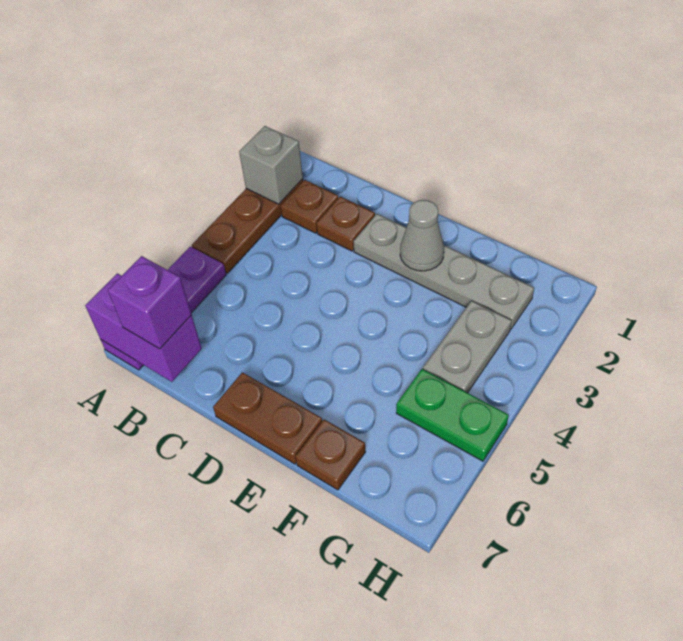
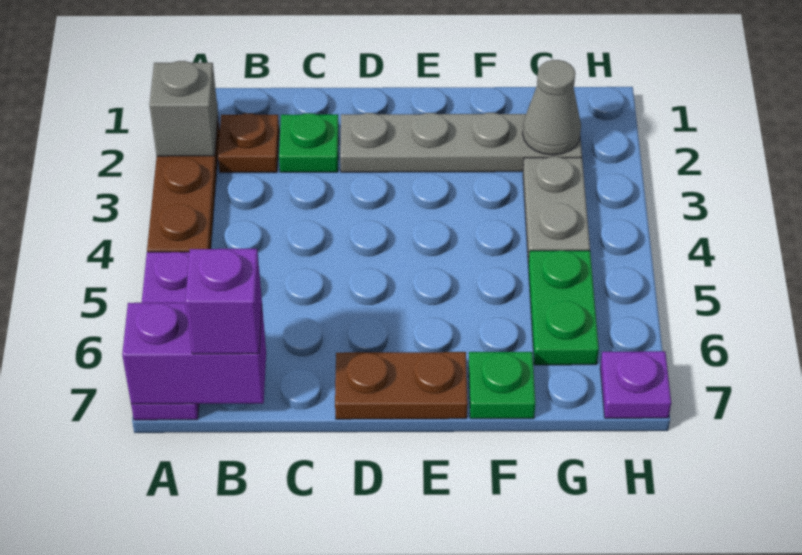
brown 1x1 plate [316,197,375,251] -> green 1x1 plate [279,113,339,172]
grey 1x1 cone [400,200,444,271] -> grey 1x1 cone moved to [523,60,581,155]
brown 1x1 plate [296,419,365,490] -> green 1x1 plate [468,352,535,419]
green 1x2 plate [396,369,509,461] -> green 1x2 plate turned to [528,251,599,365]
none -> purple 1x1 plate [600,351,671,418]

